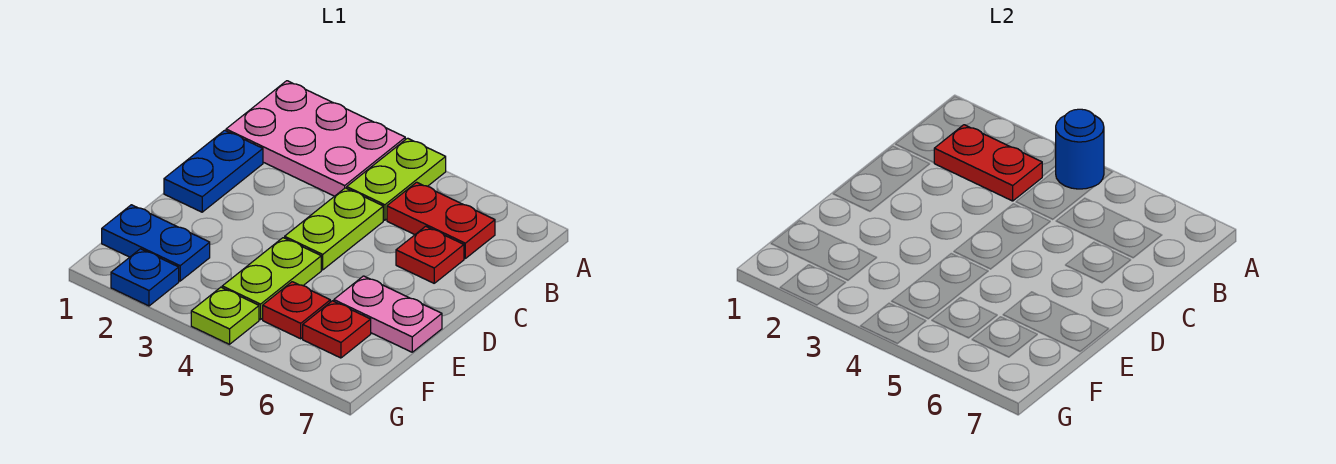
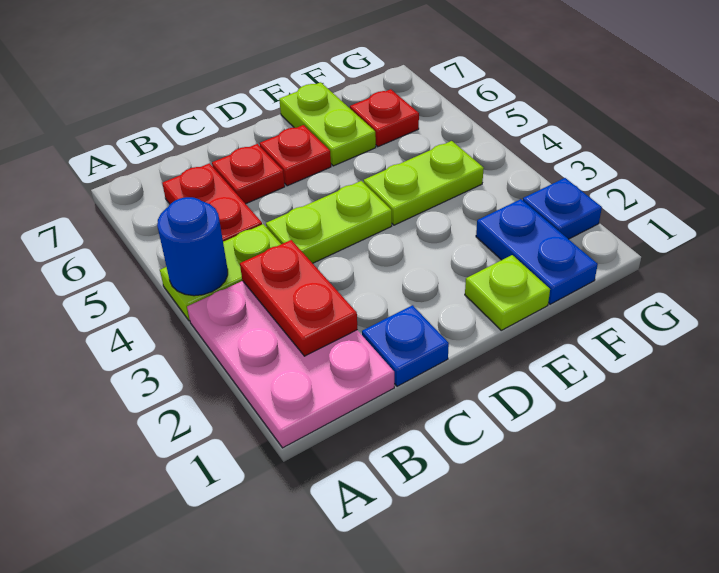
blue 1x2 plate [164,130,263,212] -> blue 1x1 plate [362,305,449,386]
pink 1x2 plate [334,276,442,352] -> lime 1x2 plate [279,82,376,166]
red 1x1 plate [263,282,330,339] -> red 1x1 plate moved to [260,125,331,186]
lime 1x1 plate [191,287,259,344] -> lime 1x1 plate moved to [465,255,550,330]

